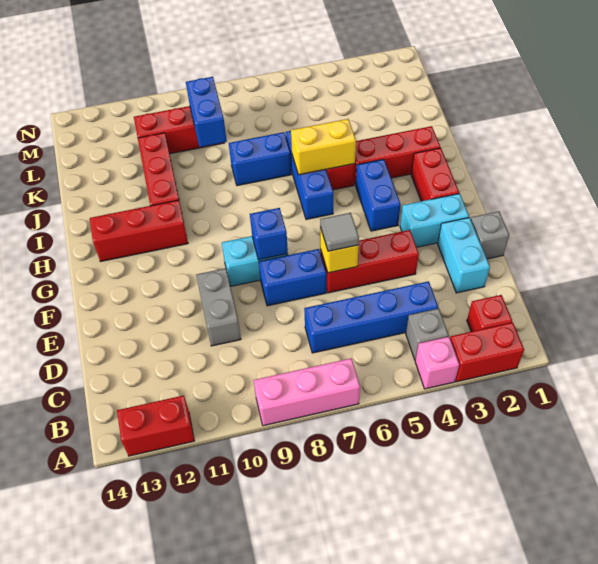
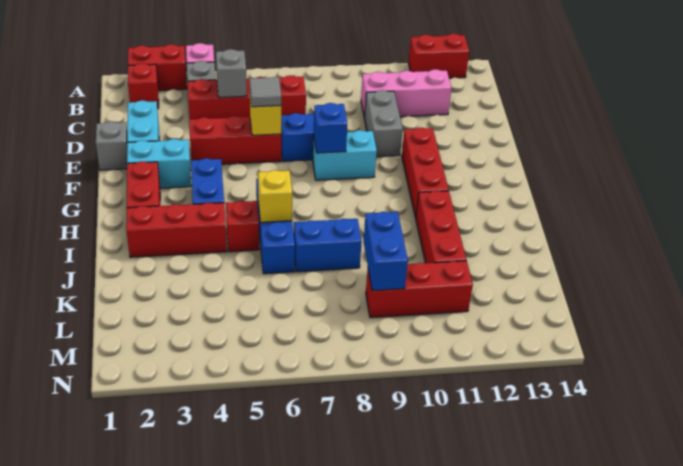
pink 1x3 brick [254,358,360,426] -> pink 1x3 brick moved to [361,69,452,118]
blue 1x4 brick [304,281,438,353] -> red 1x4 brick [187,75,306,119]
none -> grey 1x1 brick [216,49,247,98]
red 1x3 brick [90,200,188,262] -> red 1x3 brick turned to [402,128,449,218]
yellow 1x2 brick [291,119,356,175] -> yellow 1x1 brick [258,170,292,222]

